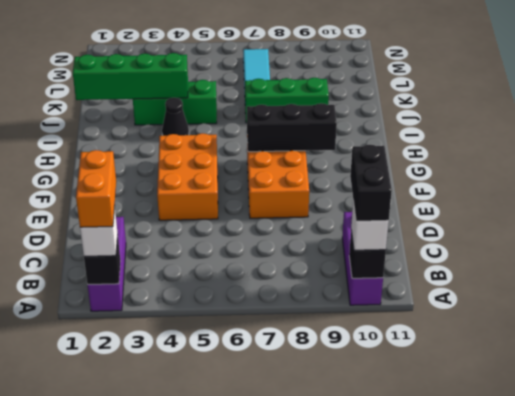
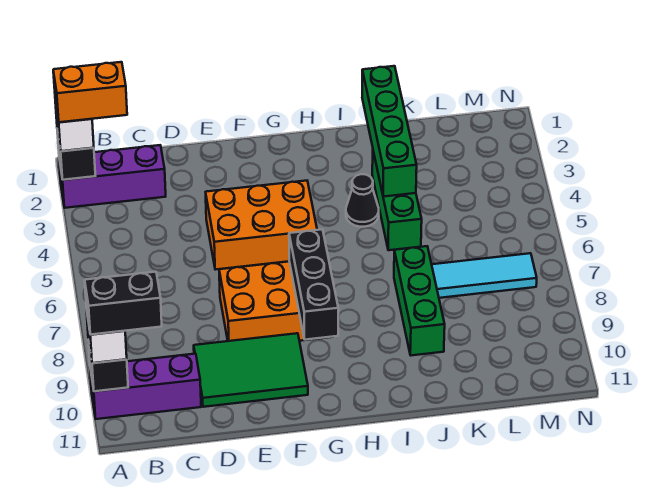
none -> green 2x3 tile [194,333,308,407]

